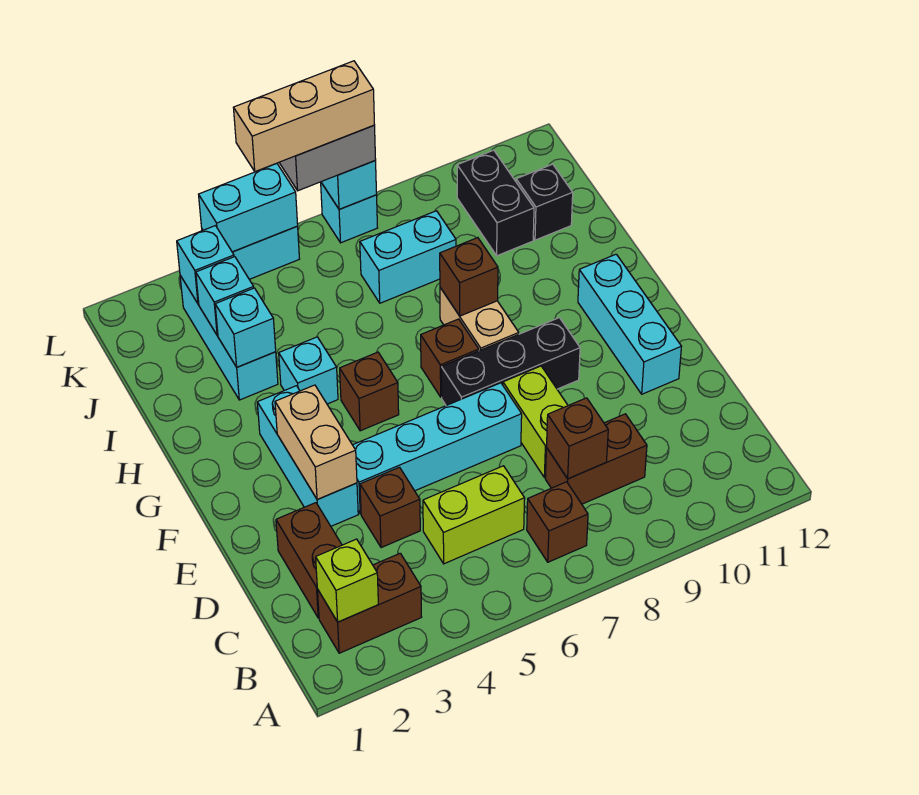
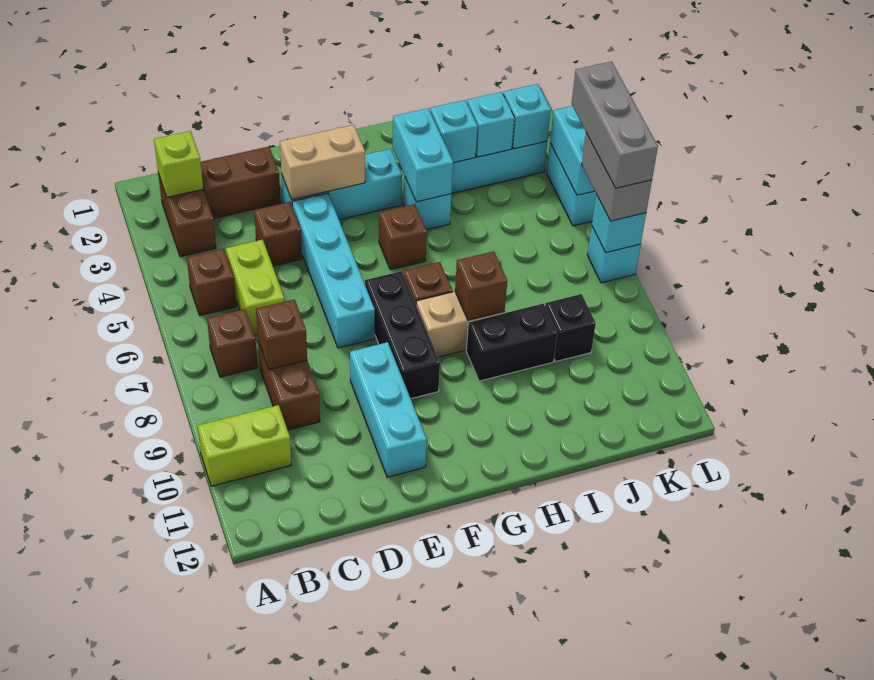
none -> brown 1x1 brick [187,249,236,315]
lime 1x2 brick [503,366,568,478] -> lime 1x2 brick moved to [198,405,291,486]
cyan 1x3 brick [578,254,681,394] -> cyan 1x3 brick turned to [350,342,427,477]
cyan 1x2 brick [360,211,456,303] -> cyan 1x2 brick moved to [393,108,453,202]
black 1x2 brick [457,150,534,256] -> black 1x2 brick moved to [466,304,557,381]
black 1x1 brick [516,164,573,240] -> black 1x1 brick moved to [545,294,596,361]
tan 1x3 brick [233,61,375,172] -> grey 1x3 brick [571,62,658,189]

